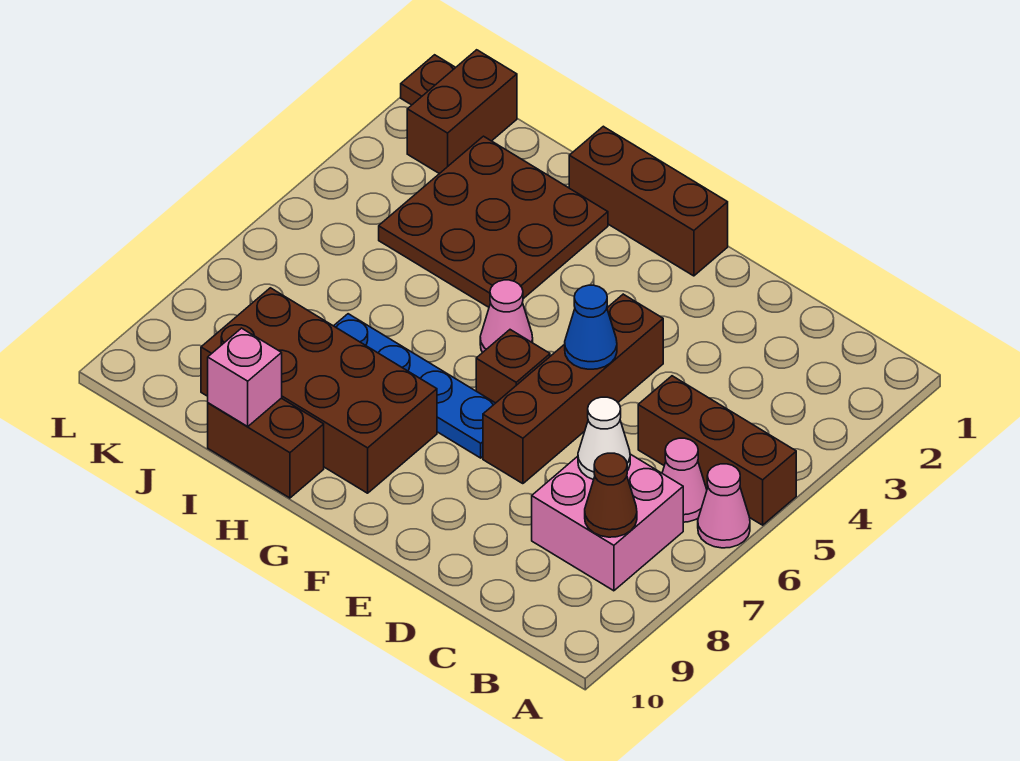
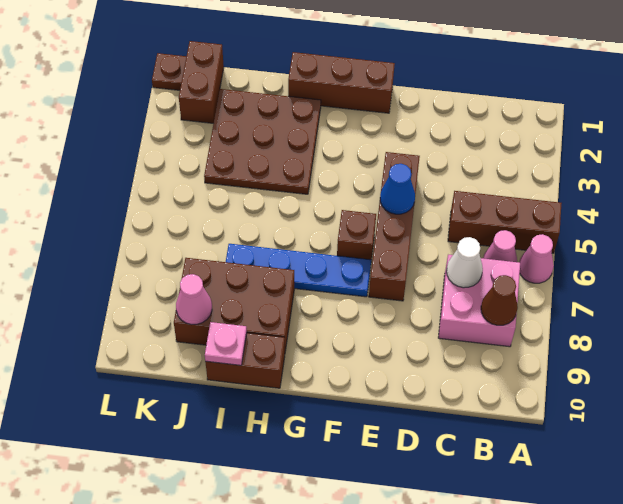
pink 1x1 cone [480,280,533,352] -> pink 1x1 cone moved to [176,274,212,325]
brown 2x4 brick [201,288,437,493] -> brown 2x3 brick [174,258,294,351]
pink 1x1 brick [208,328,282,426] -> pink 1x1 plate [205,322,247,365]

